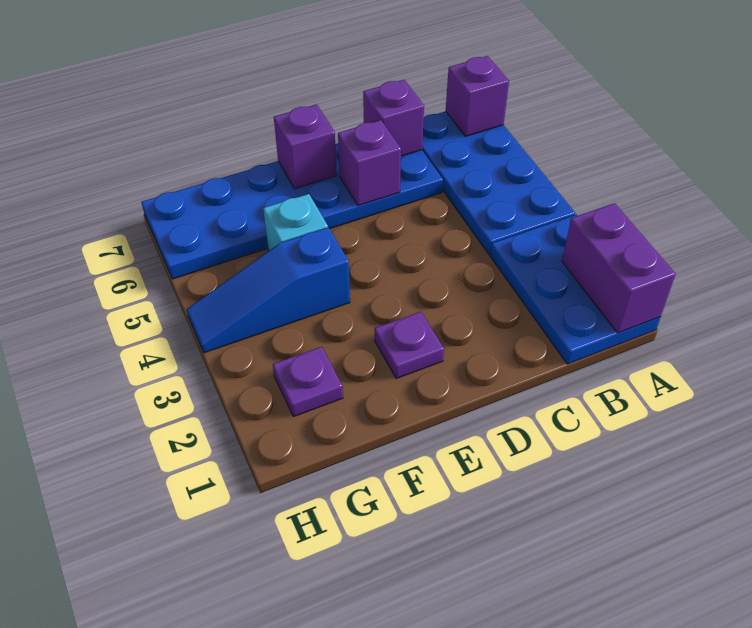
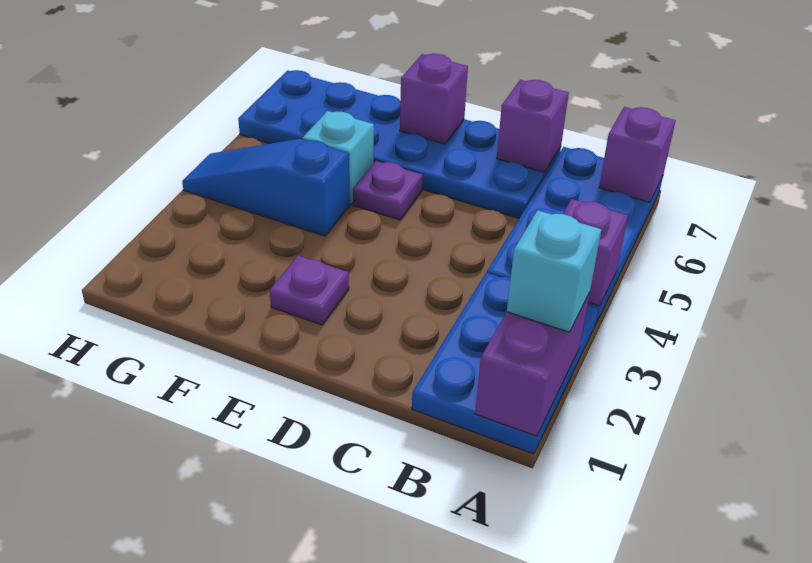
none -> cyan 1x1 brick [507,210,601,332]
purple 1x1 brick [338,120,401,205] -> purple 1x1 brick moved to [563,199,628,306]
purple 1x1 plate [273,347,343,417] -> purple 1x1 plate moved to [353,161,423,220]

